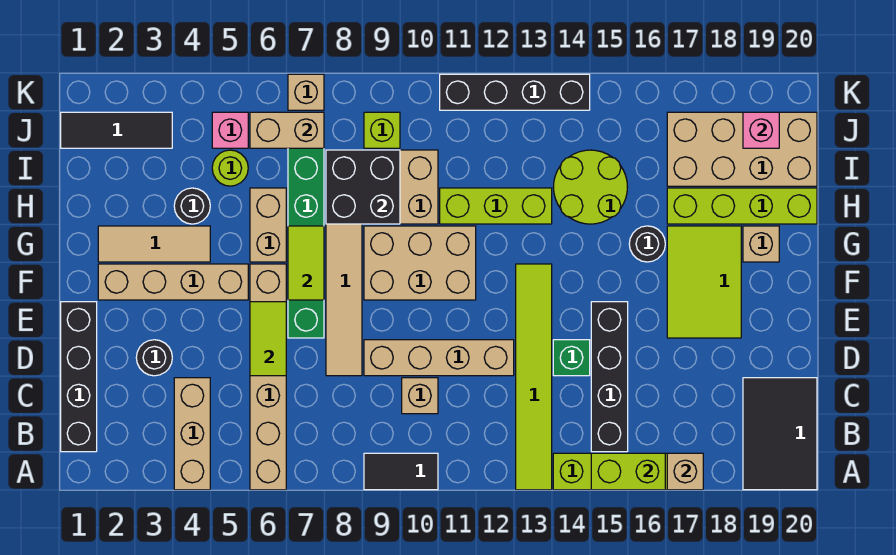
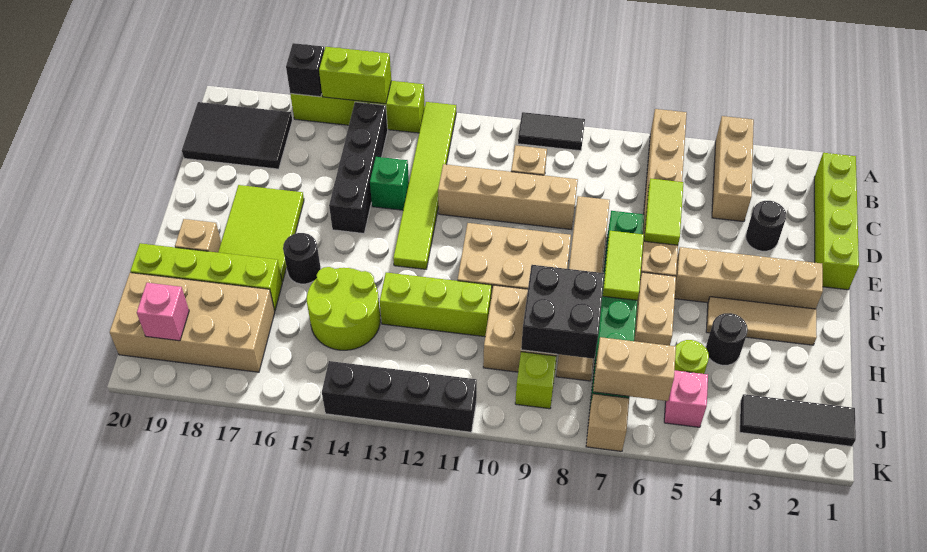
tan 1x1 brick [667,453,703,490] -> black 1x1 brick [286,43,324,97]
black 2x3 tile [743,378,817,490] -> black 2x3 tile turned to [182,102,292,169]
black 1x4 brick [61,302,97,452] -> lime 1x4 brick [814,153,859,290]

